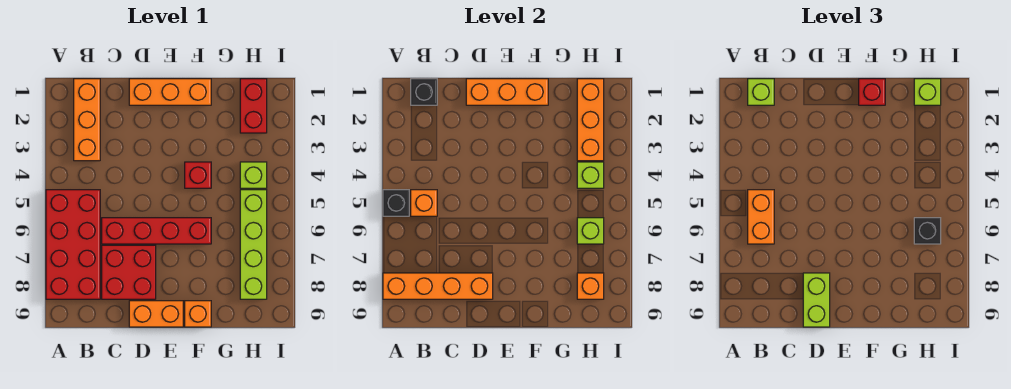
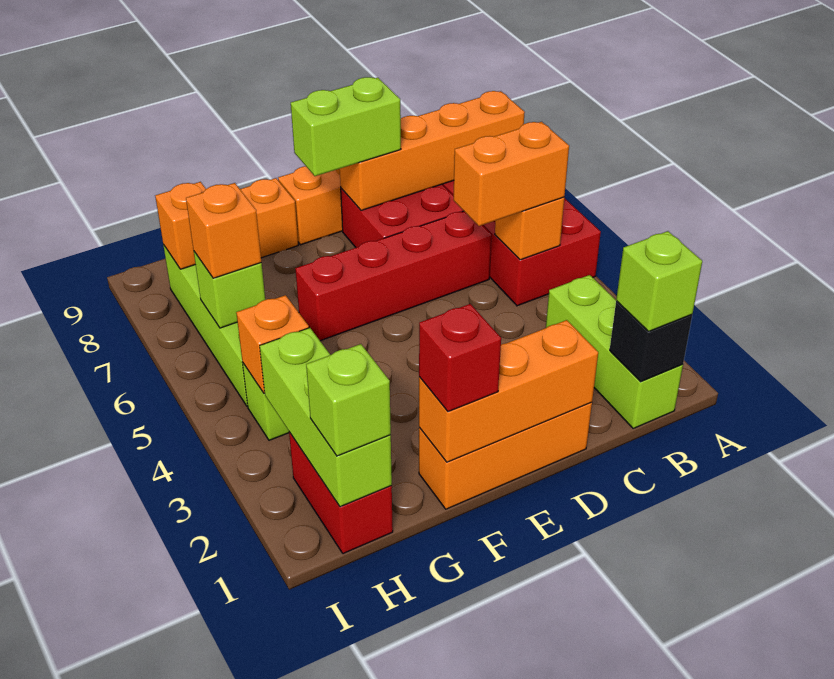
black 1x1 brick [383,190,409,216] -> none
orange 1x3 brick [74,79,100,161] -> lime 1x3 brick [546,275,683,429]
orange 1x2 brick [748,190,774,244] -> orange 1x2 brick turned to [453,122,569,226]
lime 1x2 brick [803,273,830,327] -> lime 1x2 brick turned to [291,77,401,176]
red 1x1 brick [185,162,211,188] -> none
orange 1x3 brick [577,79,604,161] -> lime 1x3 brick [260,328,392,507]
lime 1x1 brick [577,162,604,188] -> orange 1x1 brick [236,295,309,393]
black 1x1 brick [914,218,941,244] -> orange 1x1 brick [186,183,261,278]

